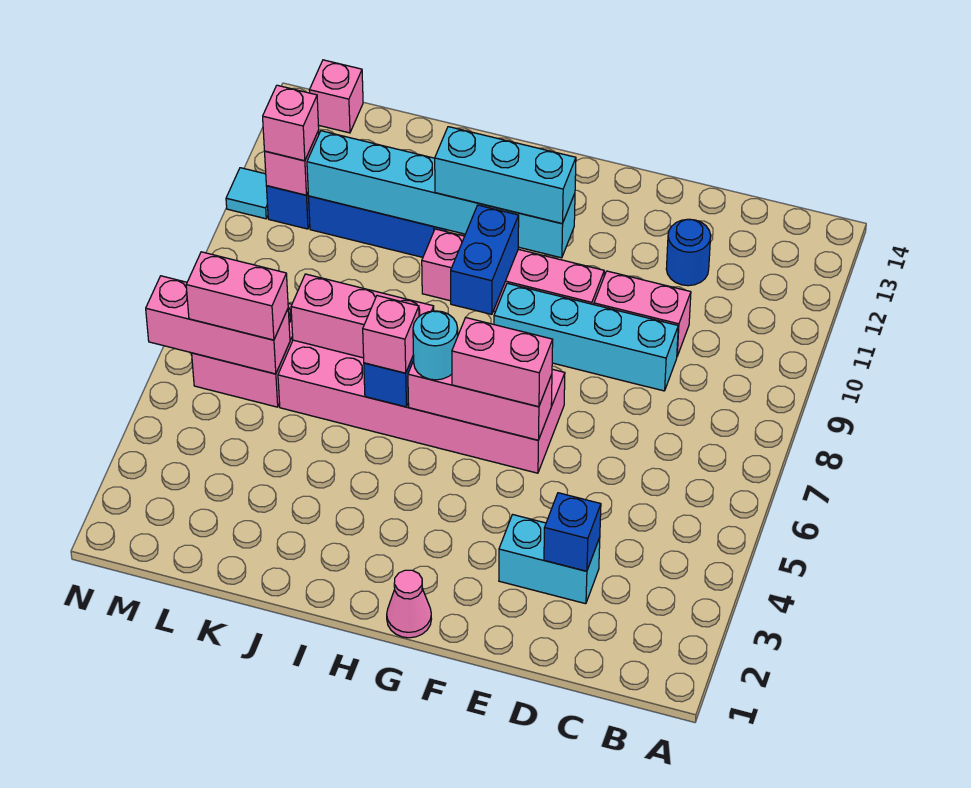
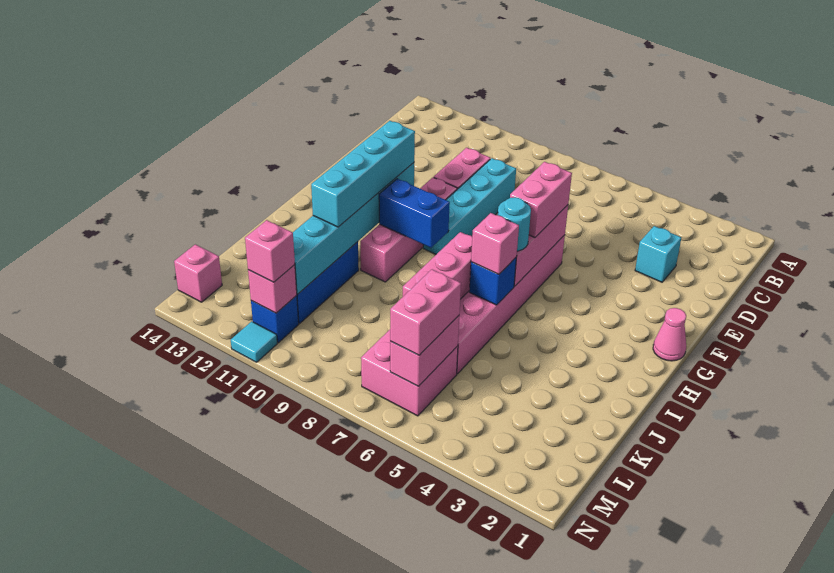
cyan 1x2 brick [499,515,600,604] -> cyan 1x1 brick [635,226,681,282]
blue 1x1 brick [544,493,601,571] -> none
blue 1x1 round brick [666,219,711,286] -> none
cyan 1x3 brick [435,127,576,224] -> cyan 1x4 brick [311,121,415,227]
pink 1x3 brick [146,276,290,374] -> pink 1x2 brick [390,316,459,386]

